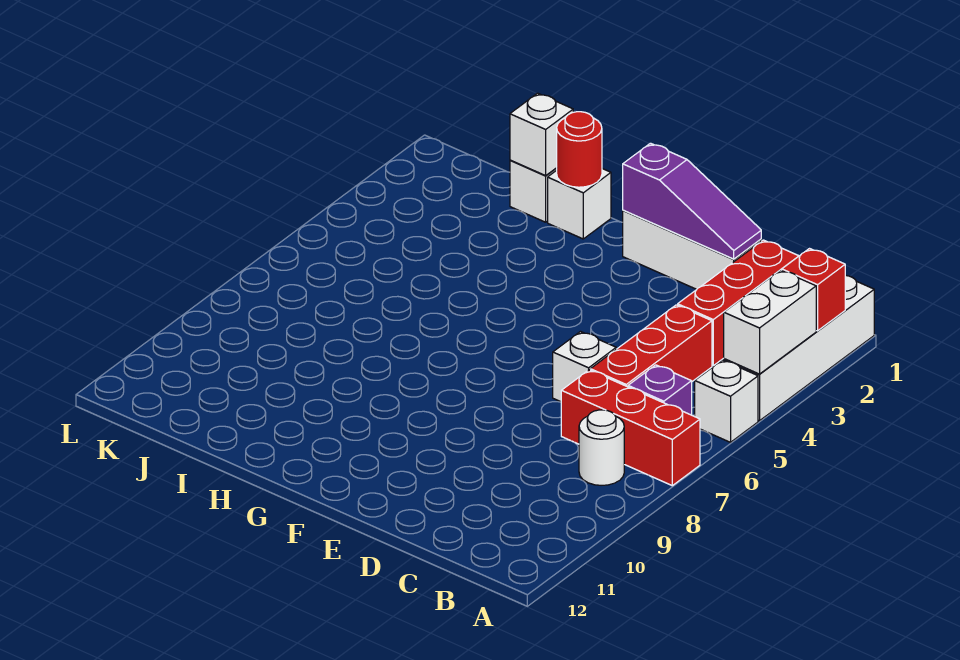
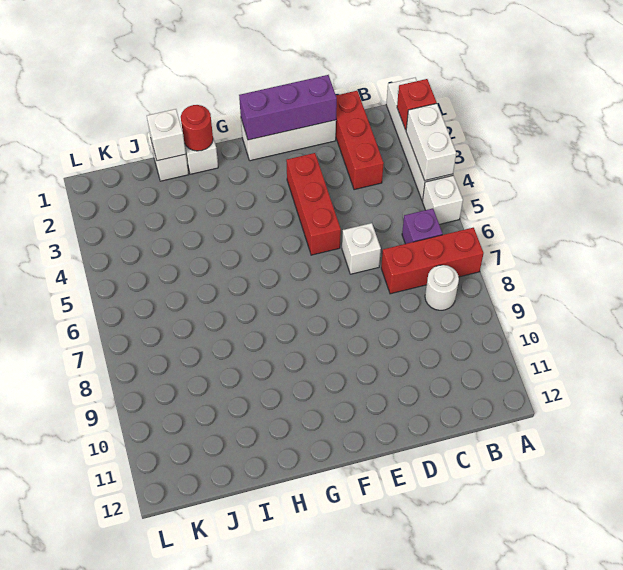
red 1x3 brick [590,305,712,387] -> red 1x3 brick moved to [286,153,341,255]
purple 1x3 slope [623,143,761,259] -> purple 1x3 brick [239,75,337,140]

